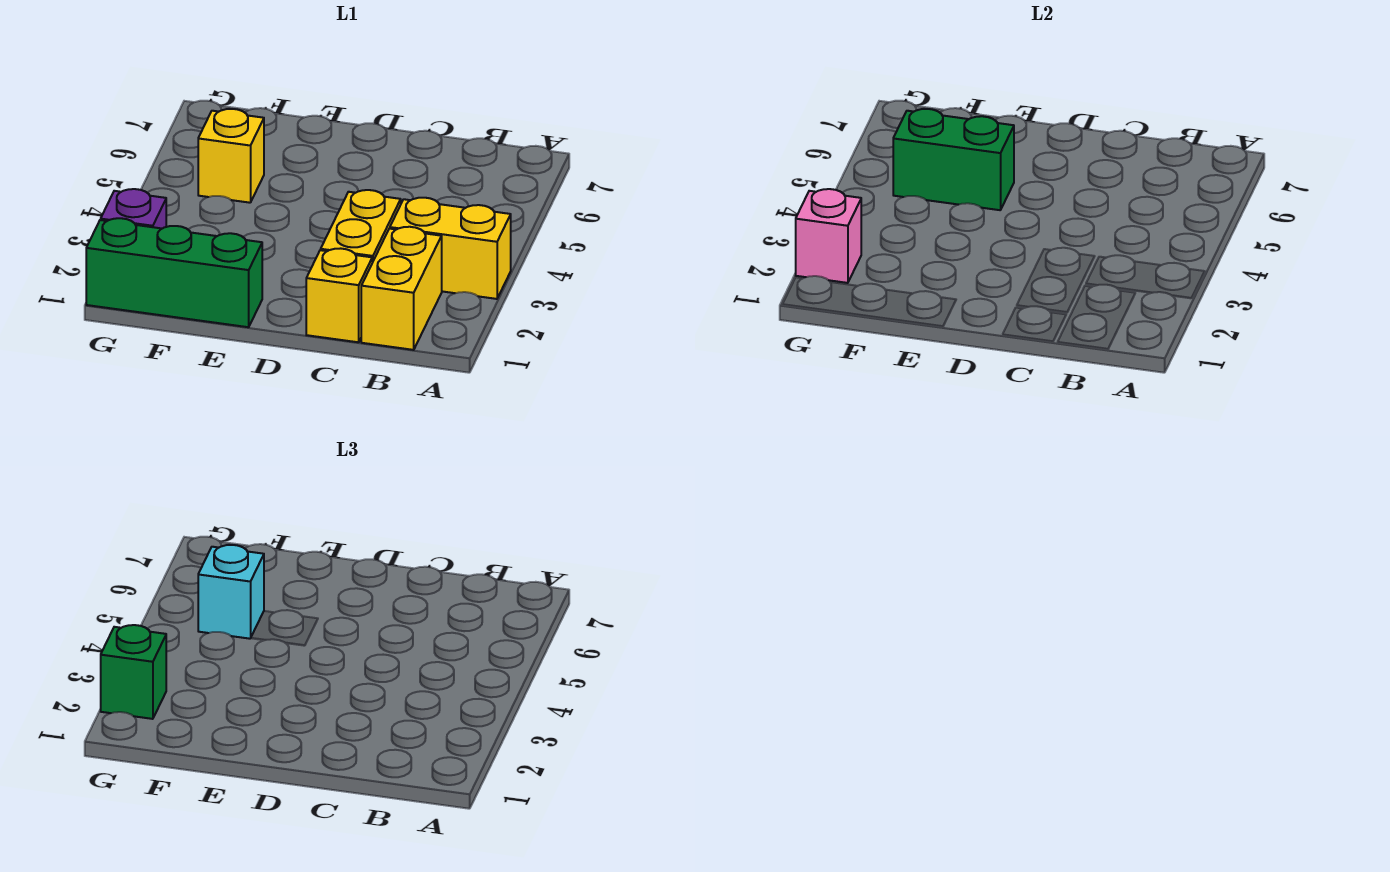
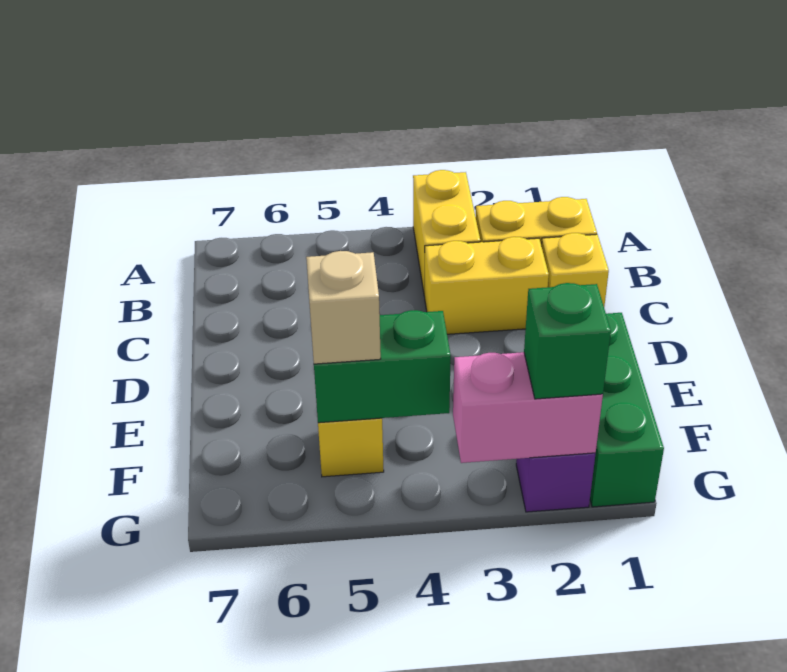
green 1x2 brick [893,109,1014,210] -> green 1x2 brick turned to [314,310,451,423]
cyan 1x1 brick [198,545,264,639] -> tan 1x1 brick [306,251,381,364]
pink 1x1 brick [796,189,861,283] -> pink 1x2 brick [453,352,603,463]

